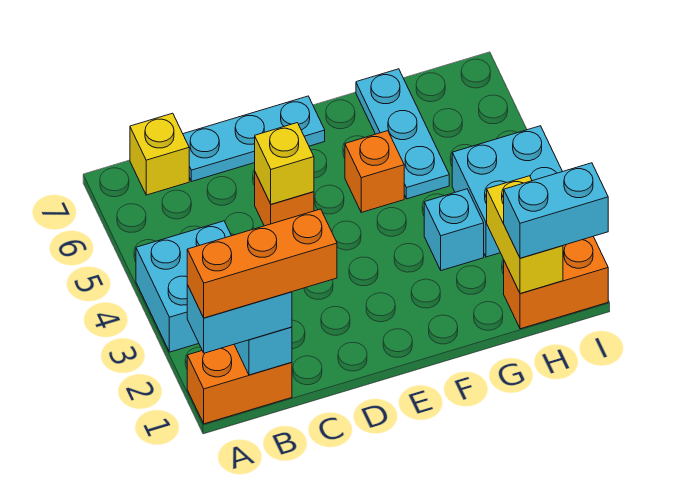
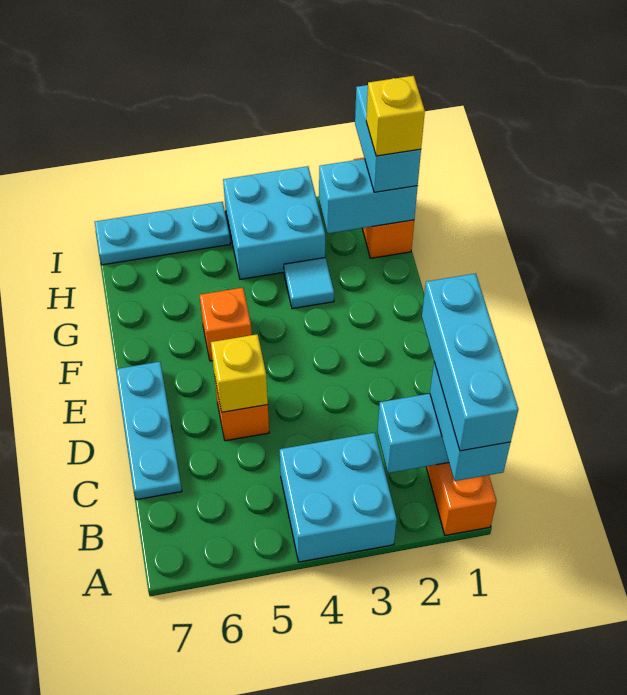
orange 1x3 brick [187,209,337,318] -> cyan 1x3 brick [422,273,518,451]
yellow 1x1 brick [130,113,189,195] -> yellow 1x1 brick moved to [366,76,425,156]
cyan 1x1 brick [424,189,484,271] -> cyan 1x1 tile [284,258,334,309]
cyan 1x3 plate [356,69,449,199] -> cyan 1x3 plate moved to [95,202,230,265]
yellow 1x2 brick [487,176,563,294] -> cyan 1x2 brick [319,159,418,233]

